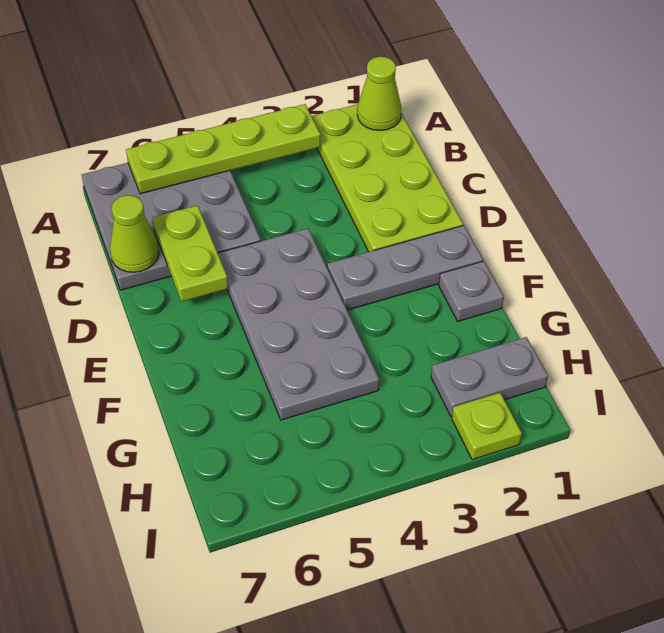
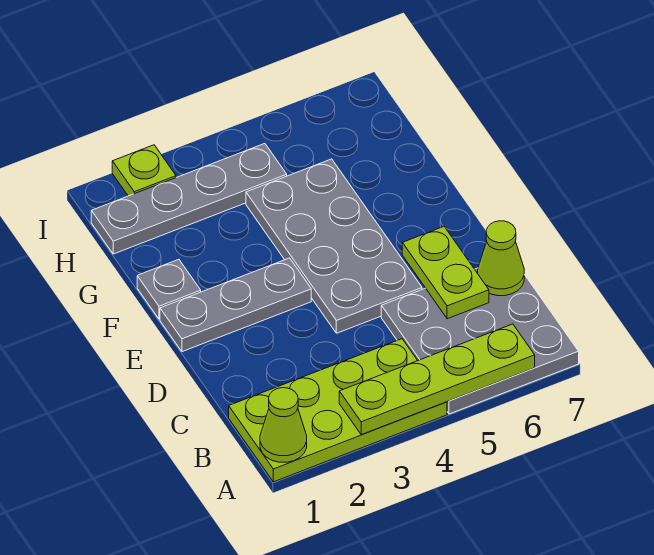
lime 2x4 plate [312,104,463,252] -> lime 2x4 plate turned to [229,339,447,482]
grey 1x2 plate [431,337,548,416] -> grey 1x4 plate [91,144,287,254]

